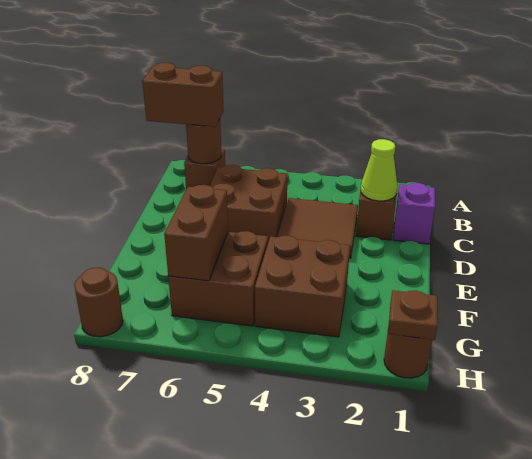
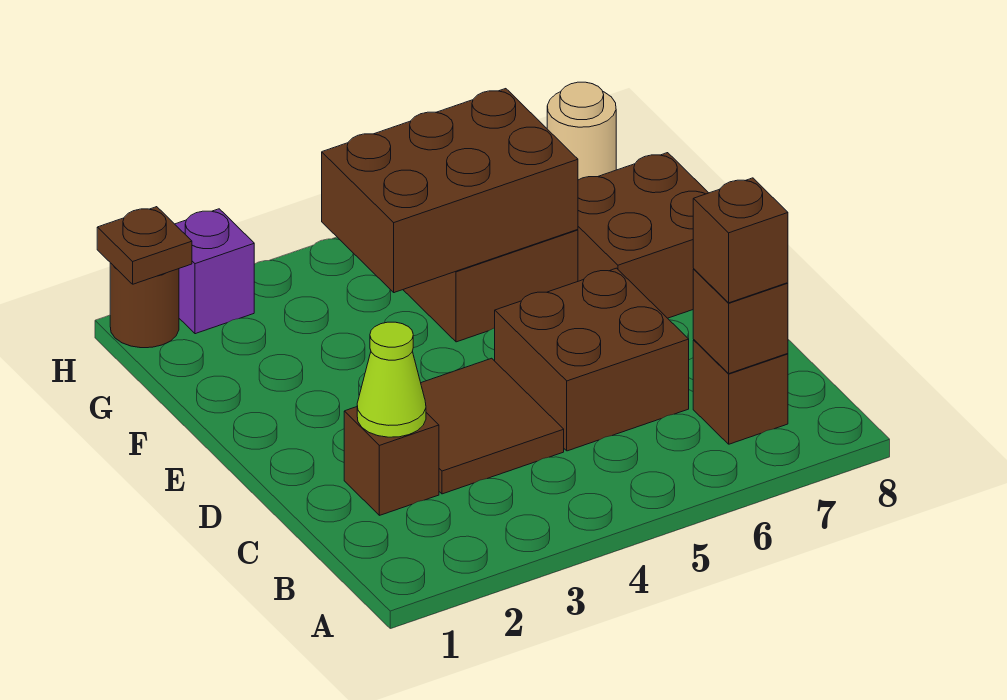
brown 1x1 round brick [186,119,221,164] -> brown 1x1 brick [693,269,788,373]
brown 1x2 brick [142,63,224,127] -> brown 1x1 brick [693,178,788,303]
purple 1x1 brick [393,183,435,244] -> purple 1x1 brick moved to [175,209,254,334]
brown 2x2 brick [255,236,350,337] -> brown 2x2 brick moved to [578,153,708,318]
brown 1x2 brick [164,185,228,281] -> brown 2x3 brick [322,89,578,293]
brown 1x1 round brick [74,267,123,337] -> tan 1x1 round brick [547,82,616,180]

